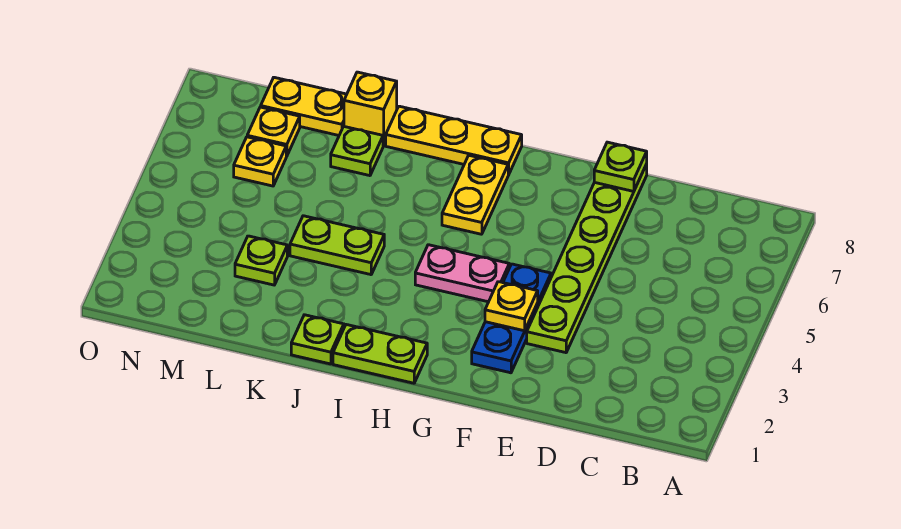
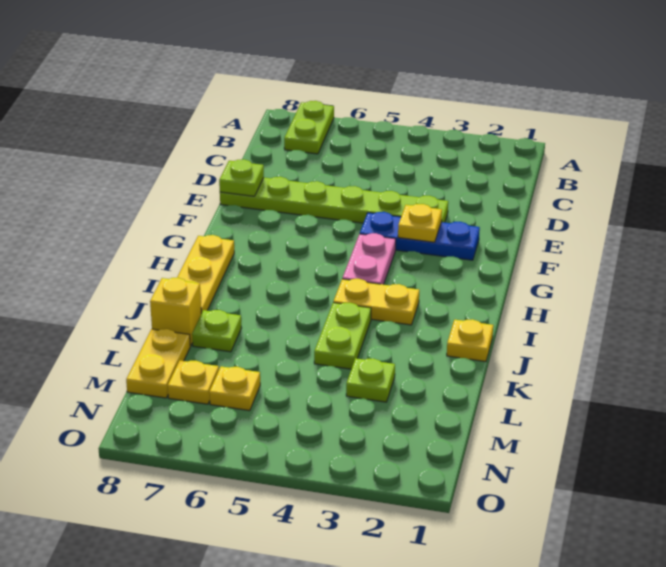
lime 1x2 plate [333,325,427,383] -> lime 1x2 plate moved to [284,101,334,154]
yellow 1x2 plate [442,155,508,234] -> yellow 1x2 plate moved to [333,279,419,325]
lime 1x1 plate [291,315,344,364] -> yellow 1x1 plate [447,319,493,362]

